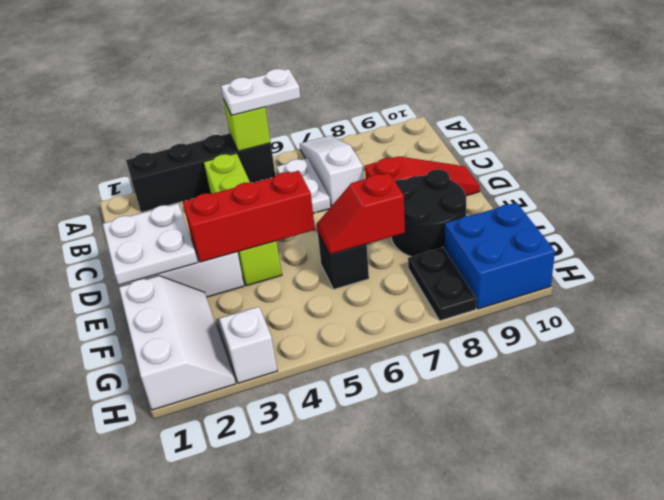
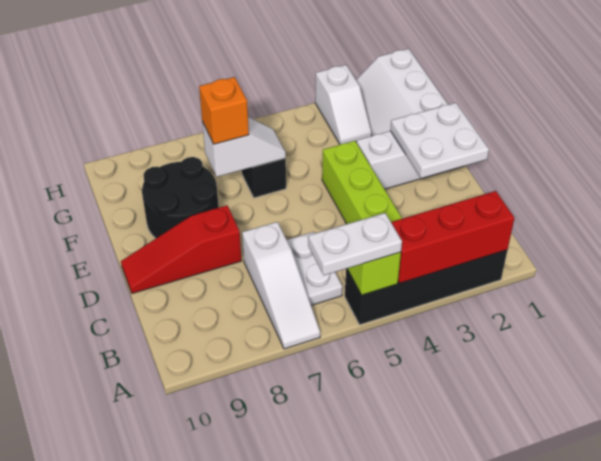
red 1x3 brick [183,171,315,262] -> red 1x3 brick moved to [391,191,515,283]
red 1x2 slope [317,173,405,254] -> white 1x2 slope [202,117,286,177]
none -> orange 1x1 brick [199,77,249,144]
black 1x2 plate [408,248,477,321] -> none
blue 2x2 brick [445,203,555,309] -> none

